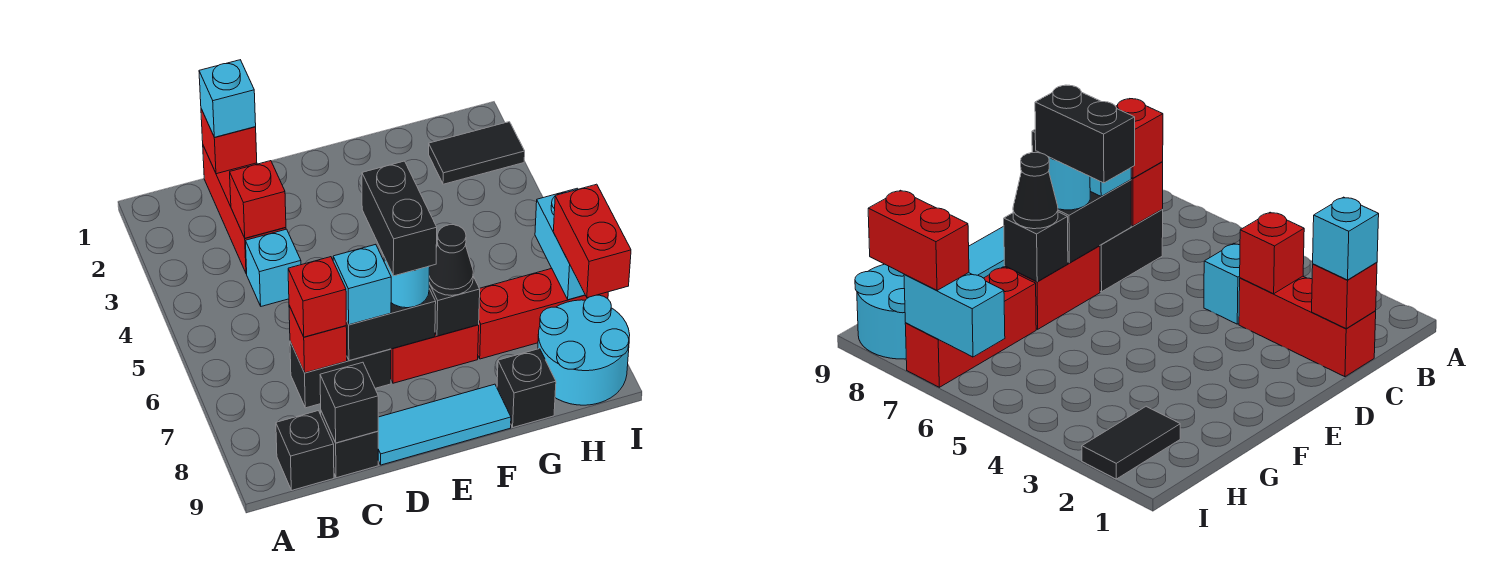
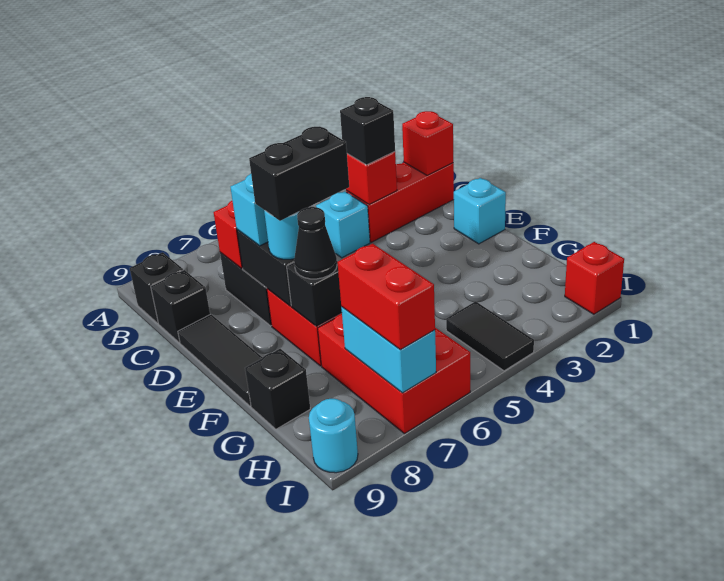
cyan 1x1 brick [199,60,256,137] -> cyan 1x1 brick moved to [454,178,506,244]
red 1x1 brick [288,257,346,337] -> red 1x1 brick moved to [565,242,624,314]
black 1x1 brick [320,362,378,443] -> black 1x1 brick moved to [340,97,395,165]
cyan 1x3 tile [378,384,511,465] -> black 1x3 tile [178,314,263,406]
red 1x3 brick [478,269,608,359] -> red 2x3 brick [318,314,470,434]
black 1x2 tile [429,122,525,184] -> black 1x2 tile moved to [446,301,534,371]
cyan 2x2 round brick [538,295,630,405] -> cyan 1x1 round brick [309,399,358,473]
cyan 1x2 brick [535,188,585,300] -> cyan 1x2 brick turned to [341,307,436,393]
red 1x2 brick [553,184,631,298] -> red 1x2 brick turned to [338,244,435,350]

